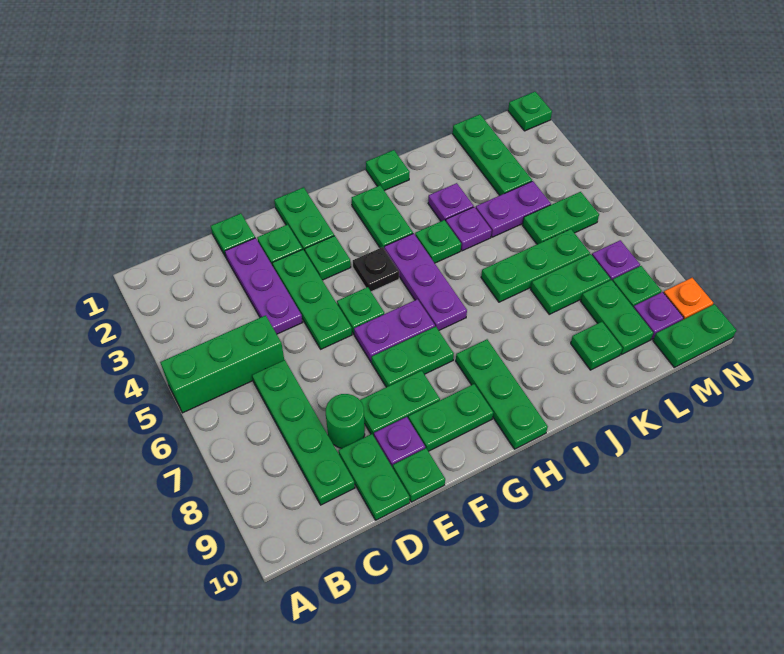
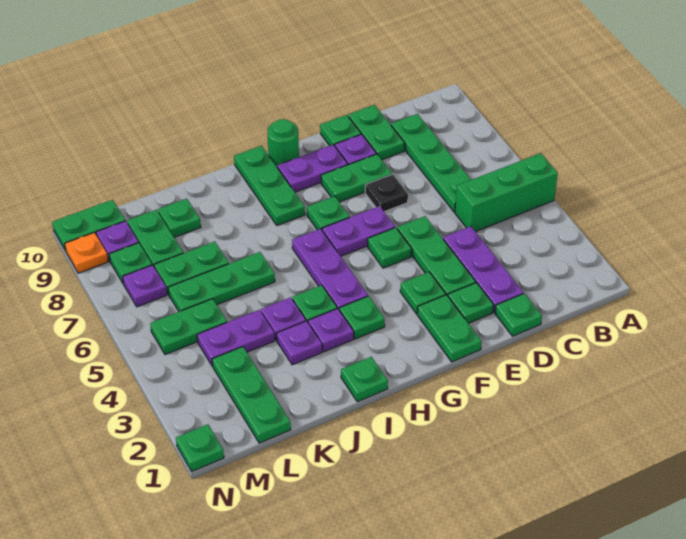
green 1x1 round brick [326,394,365,448] -> green 1x1 round brick moved to [268,119,299,167]
green 1x2 plate [372,327,454,387] -> green 1x1 plate [307,196,350,230]
green 1x2 plate [408,384,493,451] -> purple 1x2 plate [277,145,348,192]
black 1x1 plate [353,247,399,292] -> black 1x1 plate moved to [365,174,408,212]
green 1x2 plate [352,185,413,248] -> green 1x1 plate [339,296,385,339]
none -> purple 1x1 plate [308,309,354,352]

